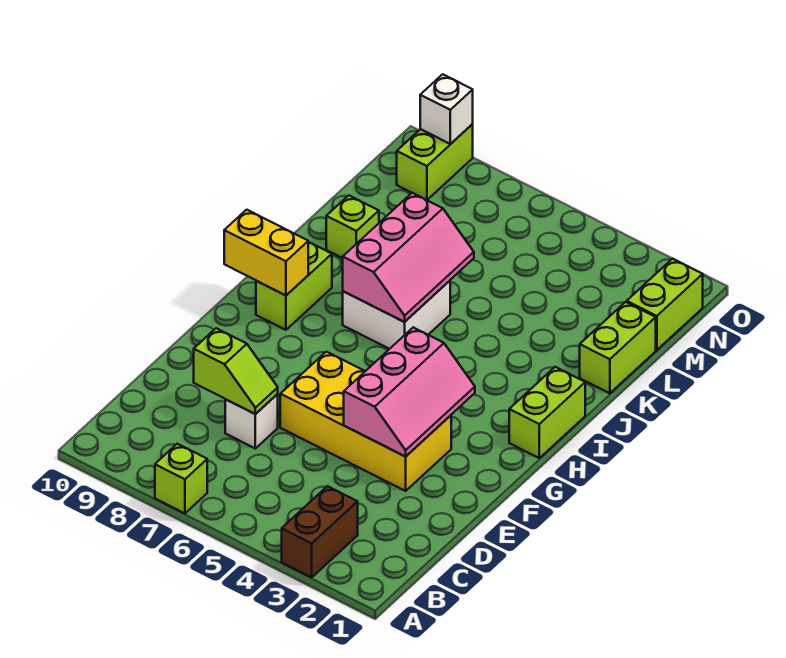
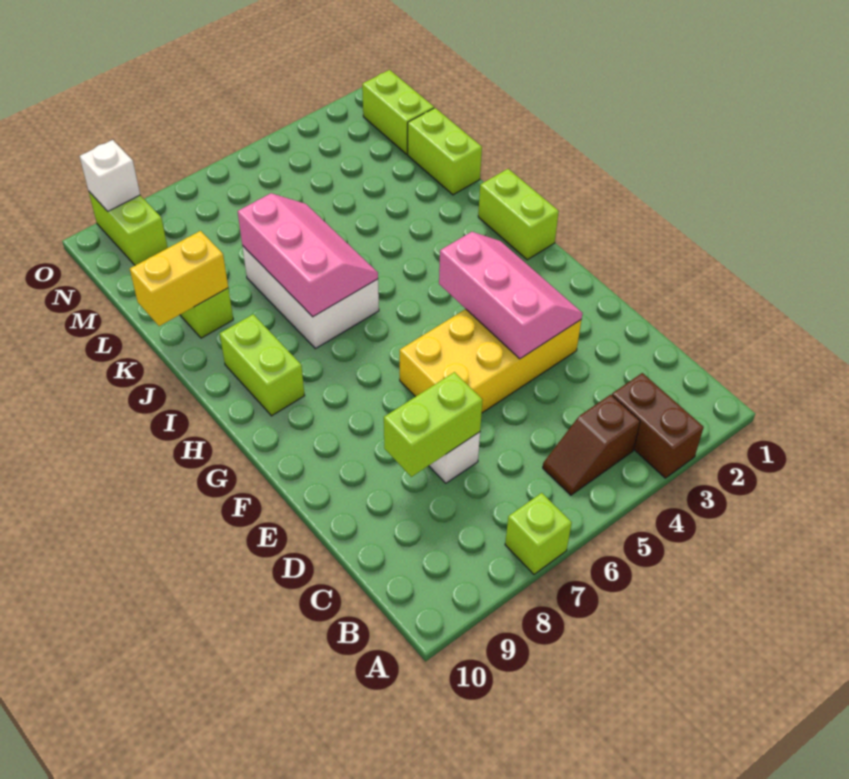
none -> brown 1x2 slope [543,395,640,495]
lime 1x2 slope [194,328,278,414] -> lime 1x2 brick [384,372,483,477]
yellow 1x2 brick [224,210,308,295] -> yellow 1x2 brick moved to [130,231,228,326]
white 2x2 brick [343,281,450,349] -> white 2x3 brick [242,246,379,349]

